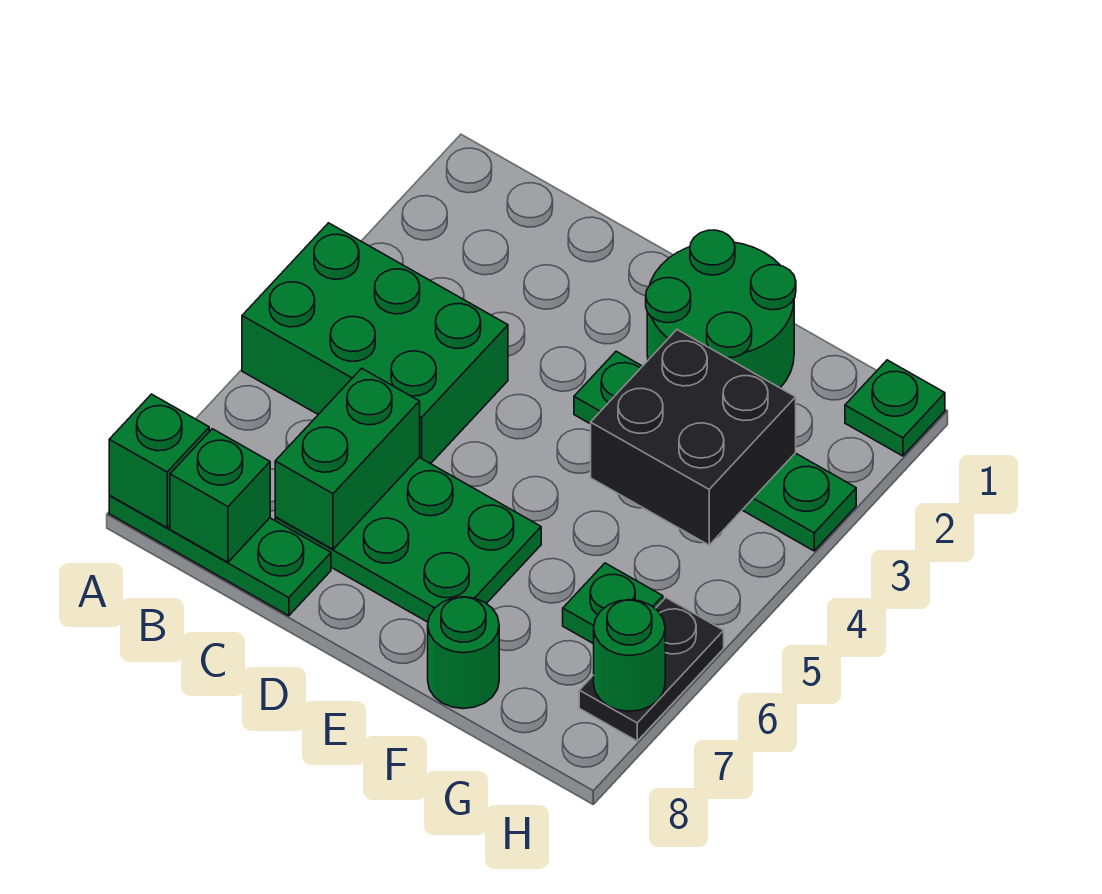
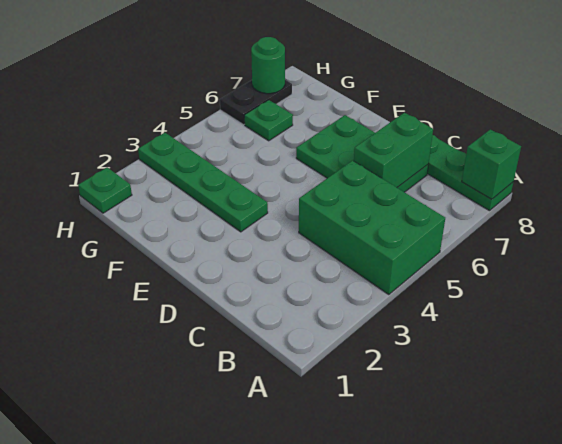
green 1x1 brick [170,429,270,562] -> none
green 2x2 round brick [646,230,796,388] -> none
black 2x2 brick [591,330,796,545] -> none
green 1x1 round brick [428,597,499,709] -> none

